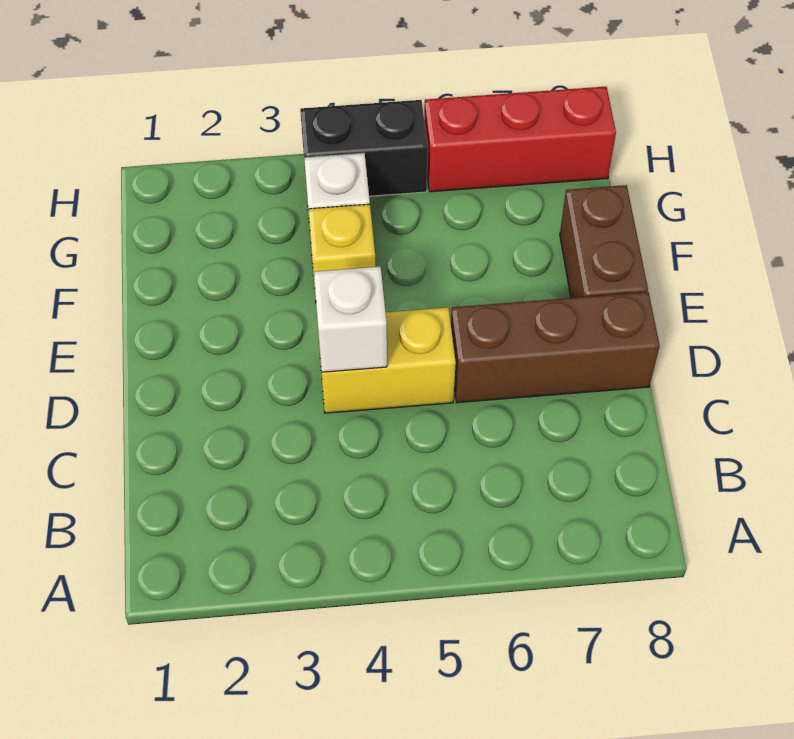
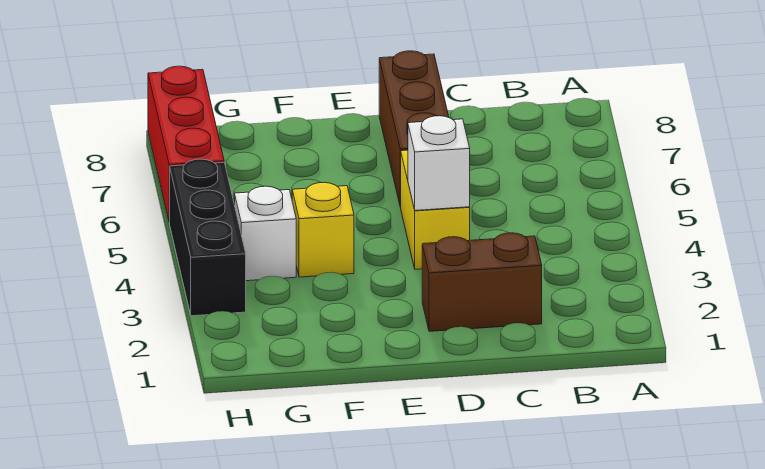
brown 1x2 brick [560,185,648,298] -> brown 1x2 brick moved to [422,233,542,331]
black 1x2 brick [300,100,428,196] -> black 1x3 brick [170,159,246,316]

